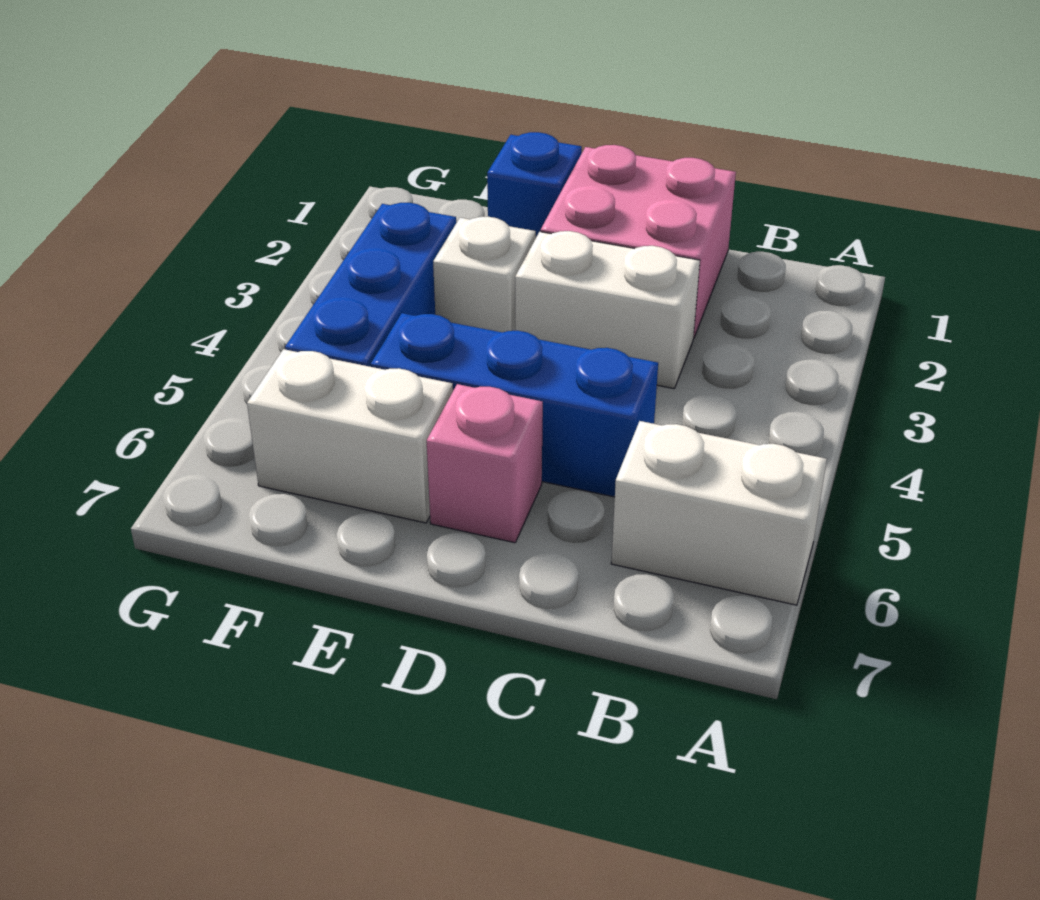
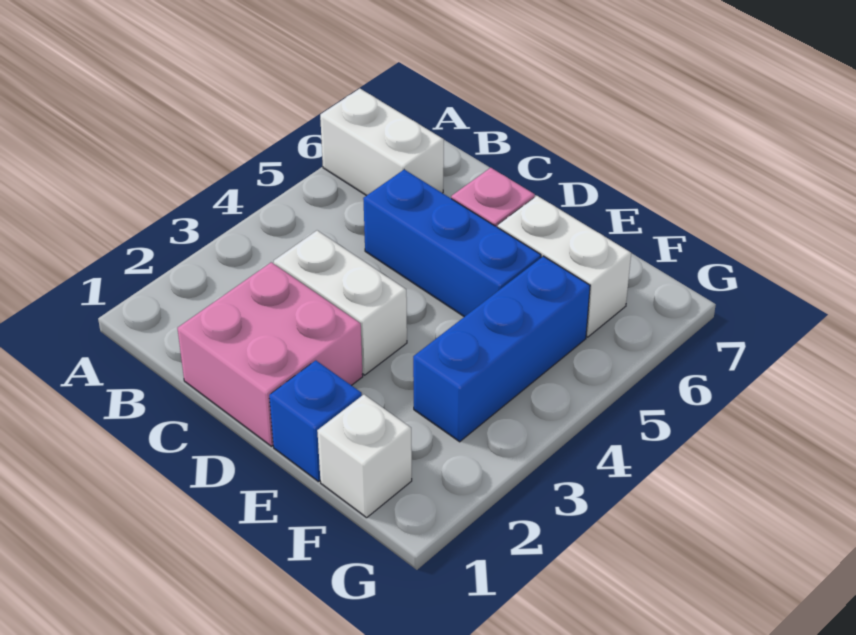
white 1x1 brick [433,217,536,332] -> white 1x1 brick moved to [317,395,412,518]

